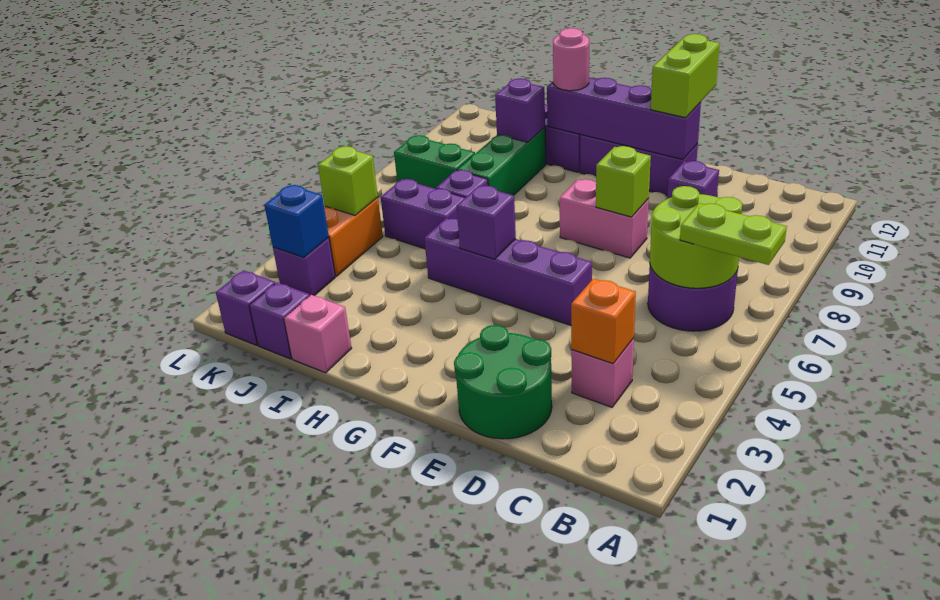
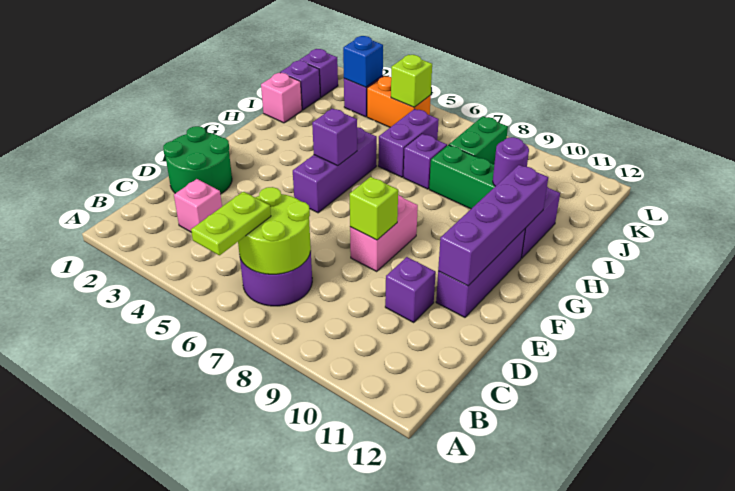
orange 1x1 brick [571,279,636,363] -> none
purple 1x4 brick [424,218,592,325] -> purple 1x3 brick [293,127,377,213]
lime 1x2 brick [651,34,720,118] -> none
pink 1x1 round brick [553,28,589,91] -> none
purple 1x1 brick [495,78,545,142] -> purple 1x1 round brick [493,137,529,186]

